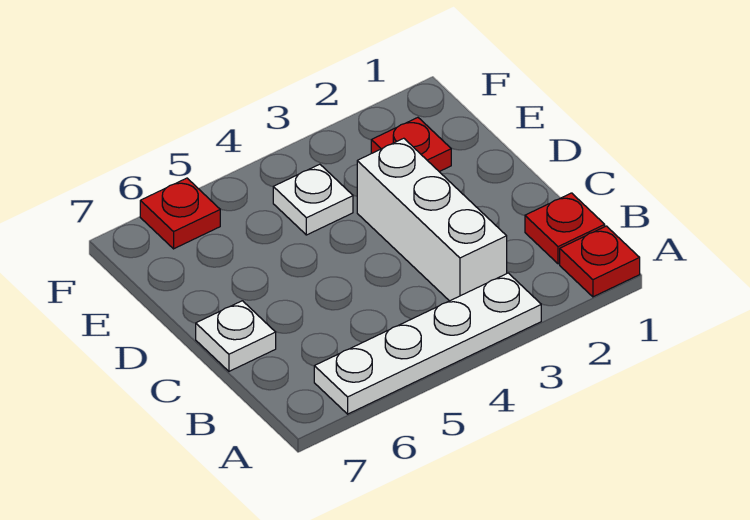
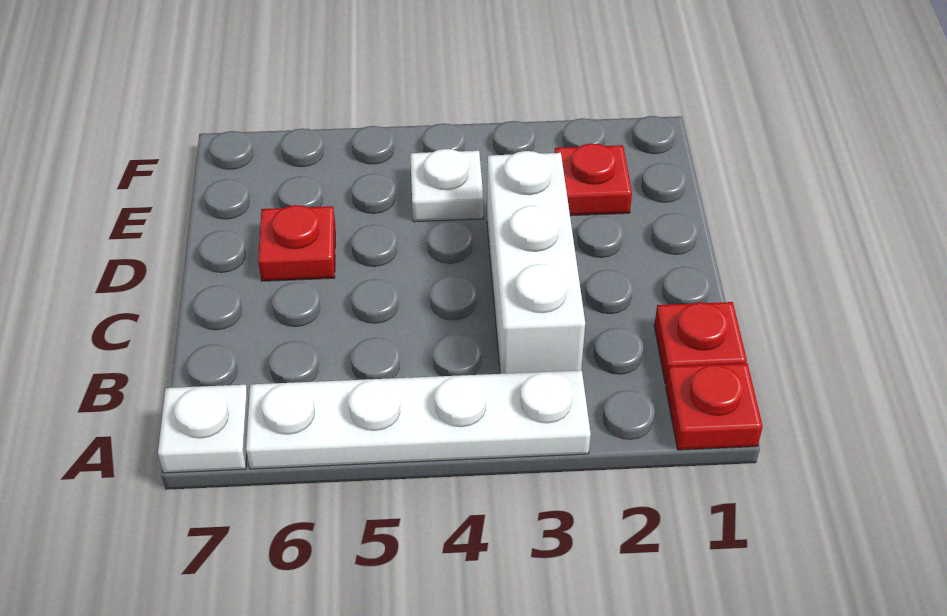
white 1x1 plate [196,301,276,371] -> white 1x1 plate moved to [158,385,249,473]
red 1x1 plate [140,178,220,249] -> red 1x1 plate moved to [258,205,335,281]

